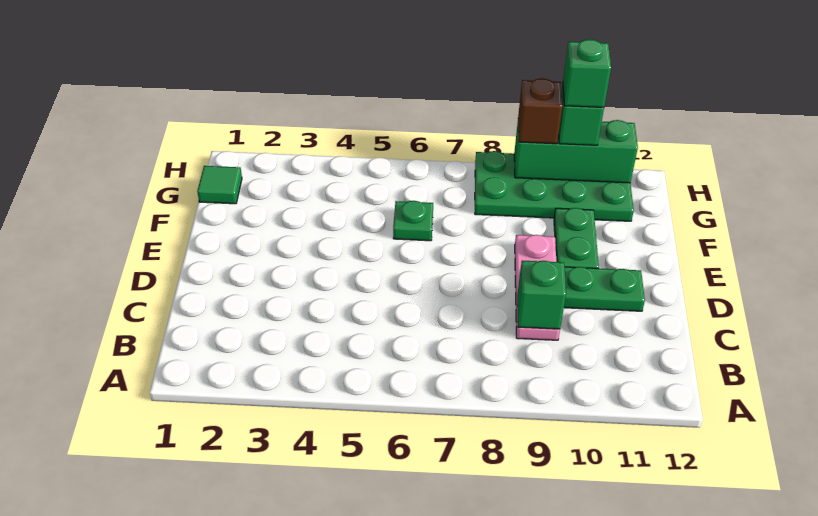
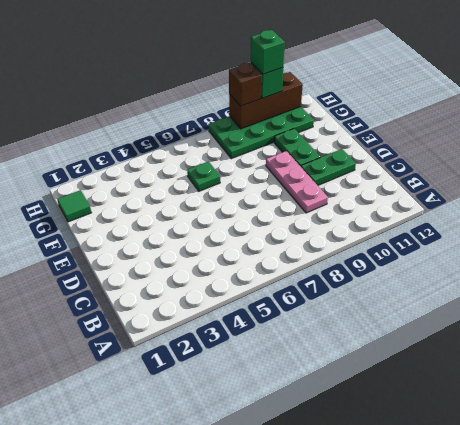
green 1x1 brick [517,261,566,329] -> none
green 1x3 brick [514,120,638,183] -> brown 1x3 brick [229,72,303,129]

